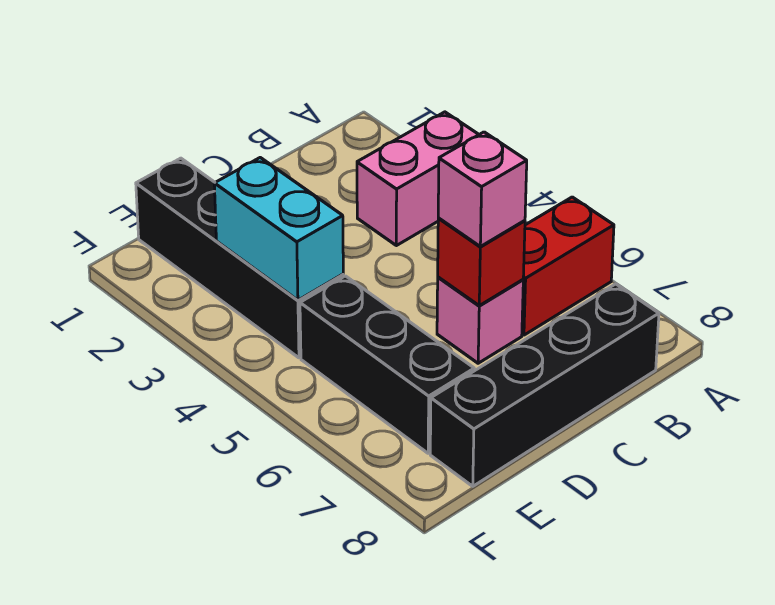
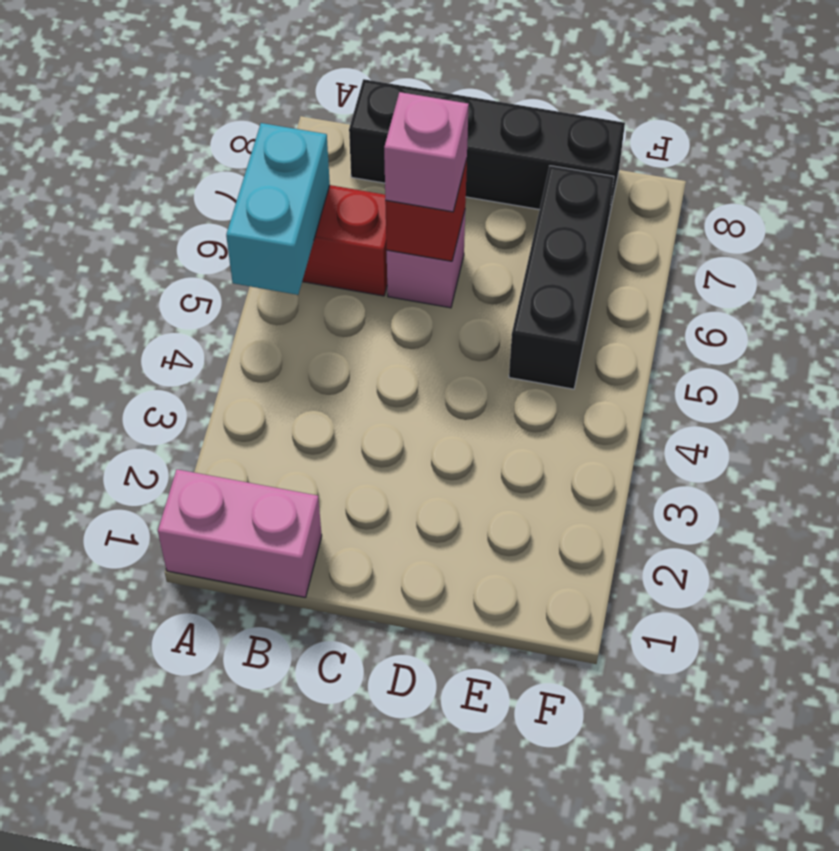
pink 1x2 brick [357,112,479,246] -> pink 1x2 brick moved to [158,469,322,597]
black 1x4 brick [136,158,343,358] -> none
cyan 1x2 brick [214,158,343,300] -> cyan 1x2 brick moved to [226,123,330,295]

